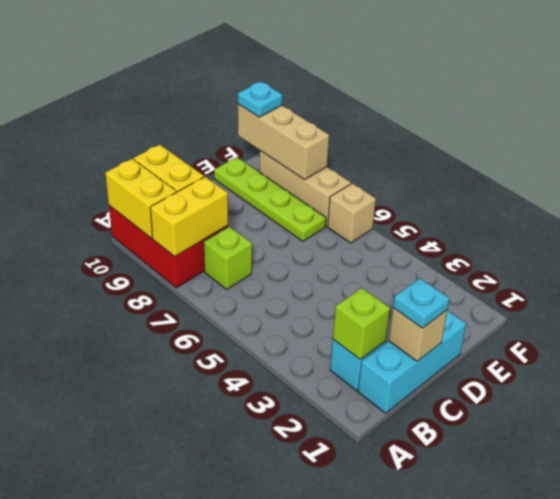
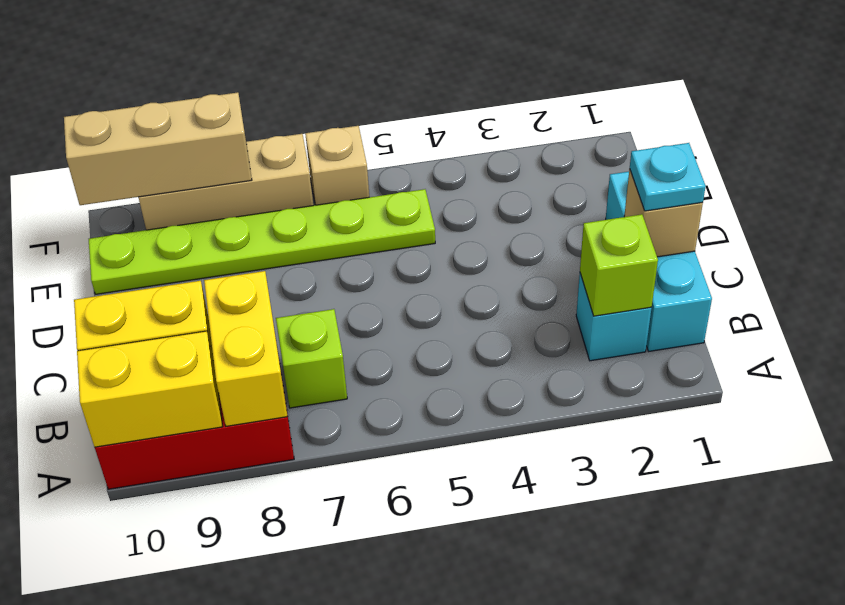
lime 1x4 plate [214,157,326,241] -> lime 1x6 plate [89,189,435,294]
cyan 1x1 plate [238,82,283,117] -> none

